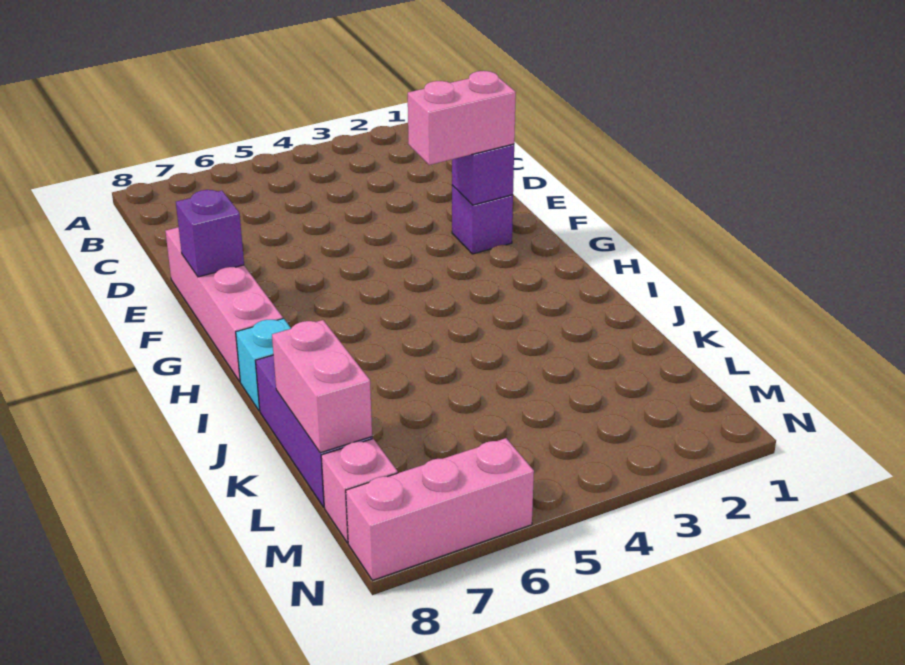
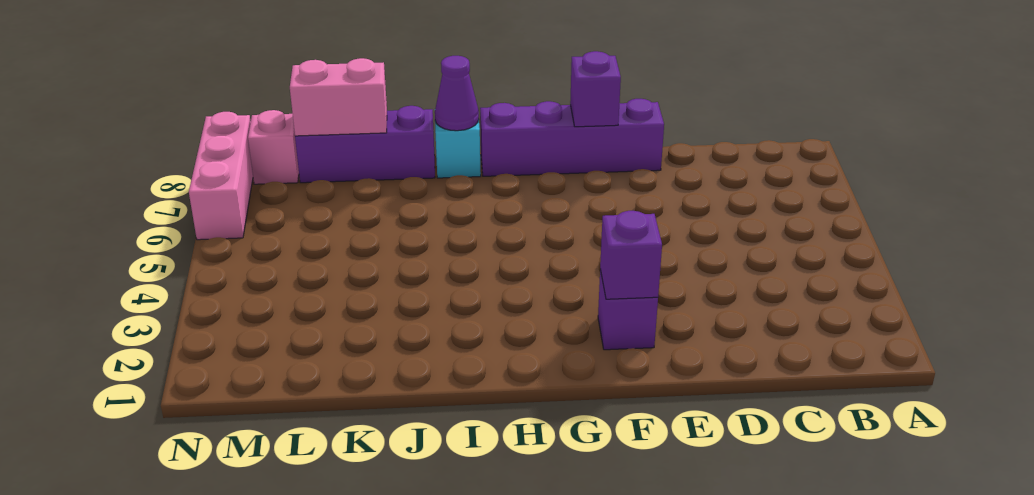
pink 1x4 brick [165,227,283,382] -> purple 1x4 brick [480,99,664,176]
pink 1x2 brick [408,71,516,165] -> none
none -> purple 1x1 cone [435,56,479,131]

